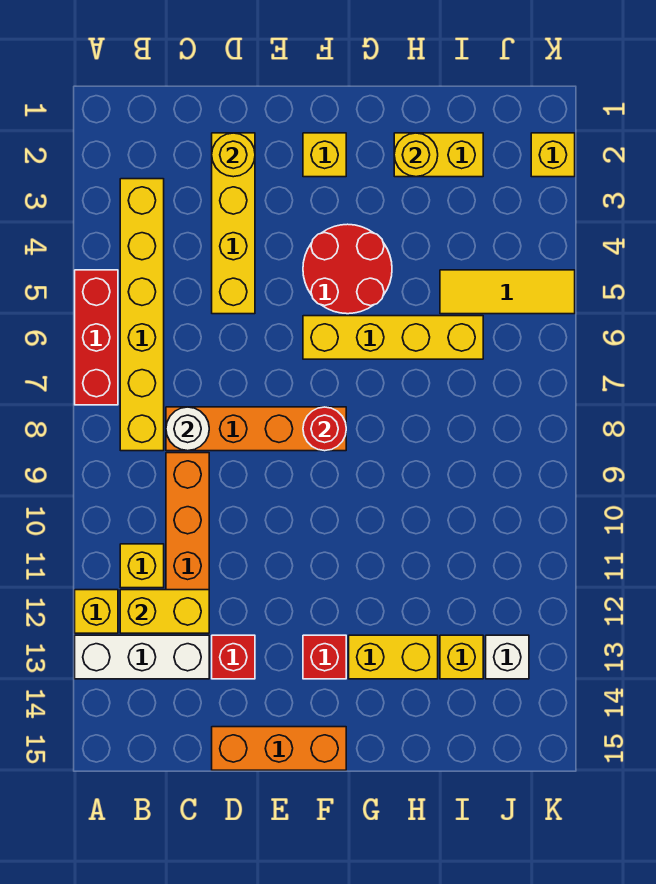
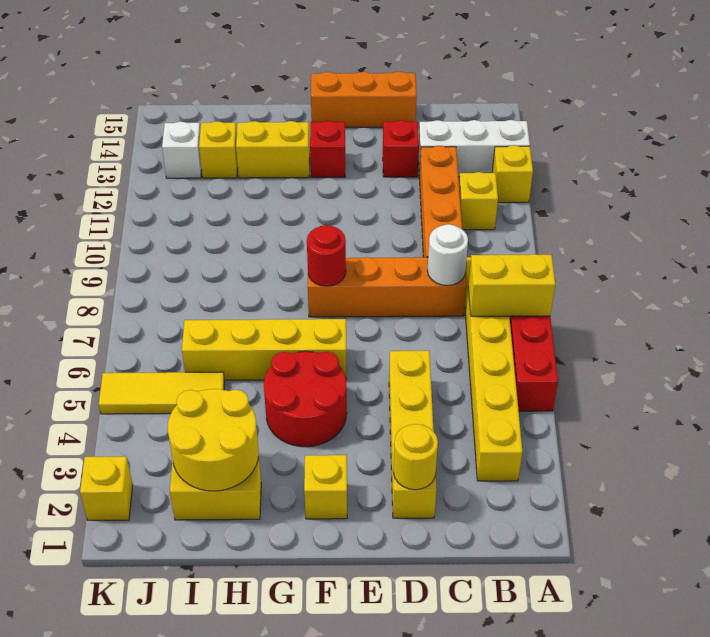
yellow 1x2 brick [120,590,209,633] -> yellow 1x2 brick moved to [468,254,555,316]
yellow 1x1 round brick [394,133,438,177] -> yellow 2x2 round brick [168,389,259,491]

